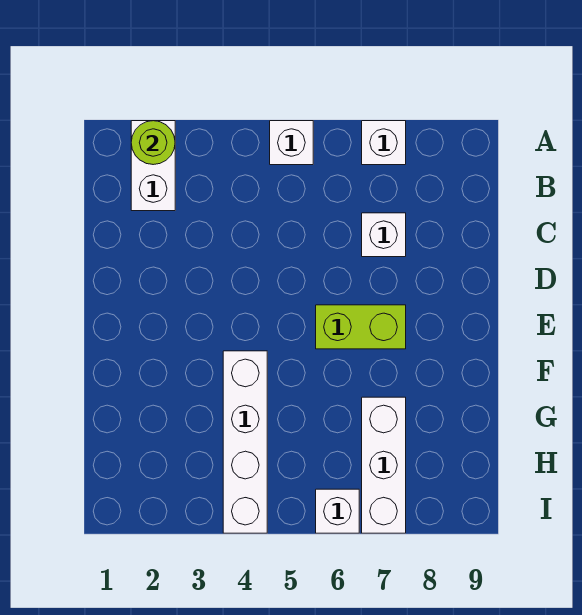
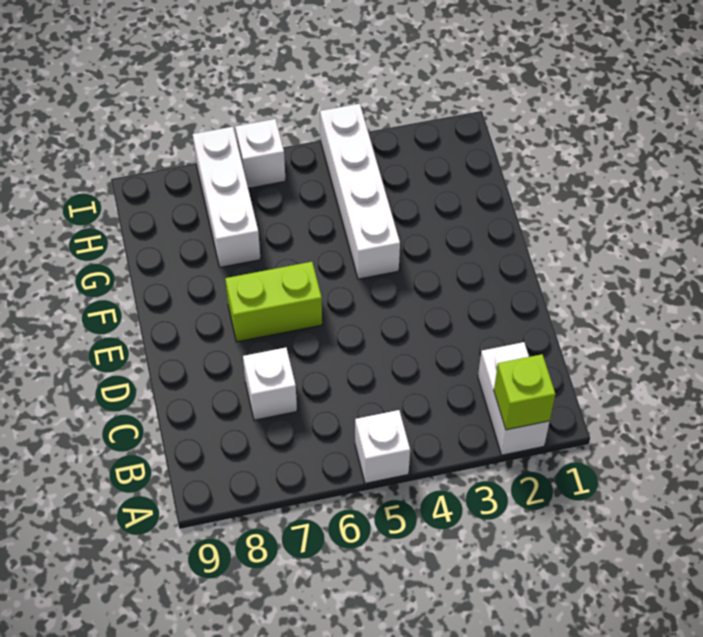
lime 1x1 round brick [131,121,175,165] -> lime 1x1 brick [494,354,555,430]
white 1x1 brick [362,121,406,165] -> none

